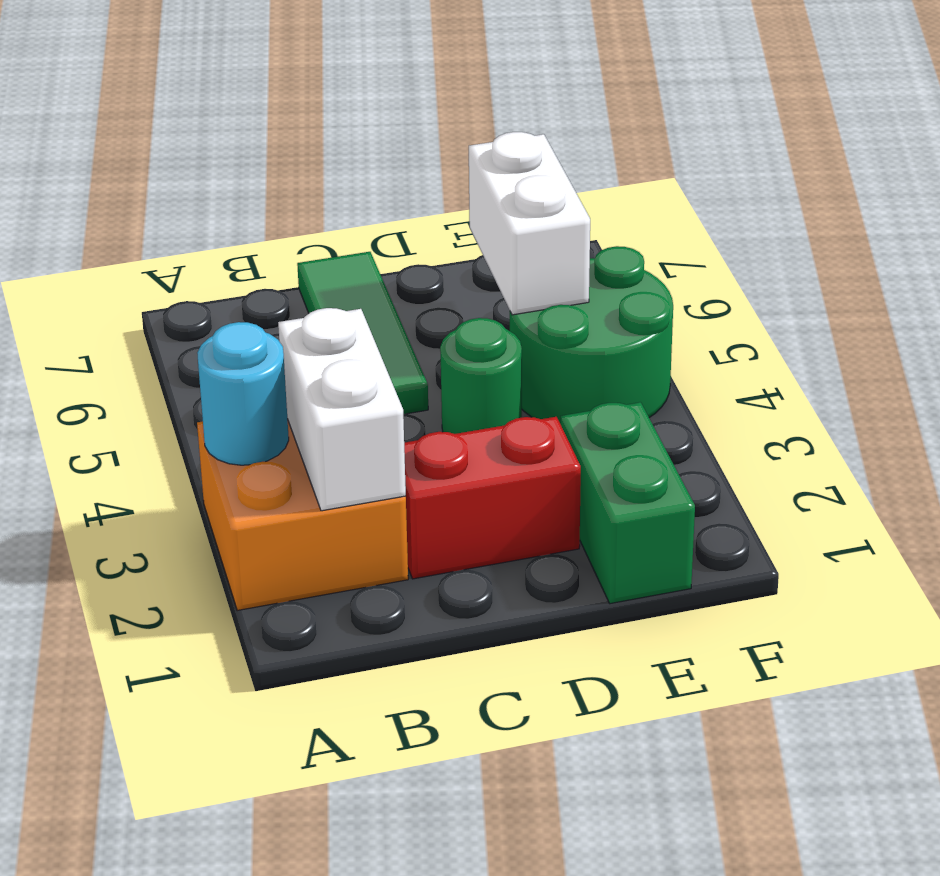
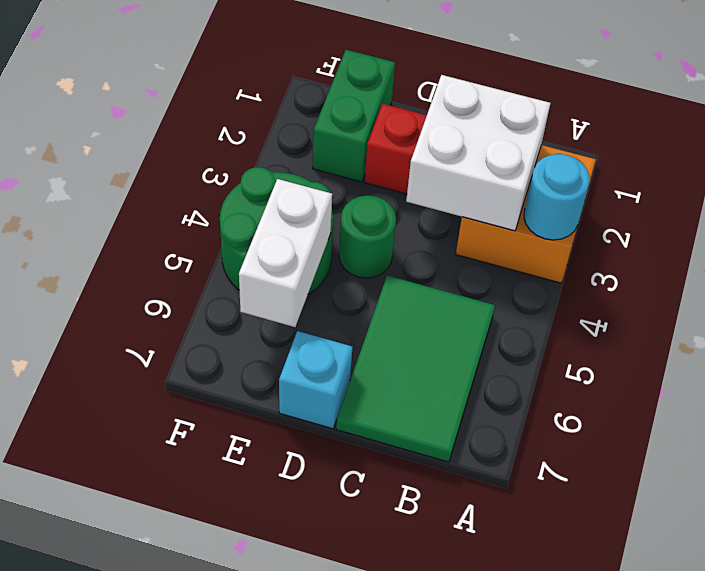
white 1x2 brick [278,308,406,511] -> white 2x2 brick [406,75,550,231]
green 1x3 tile [297,252,428,414] -> green 2x3 tile [336,276,495,462]
none -> cyan 1x1 brick [279,331,352,429]

